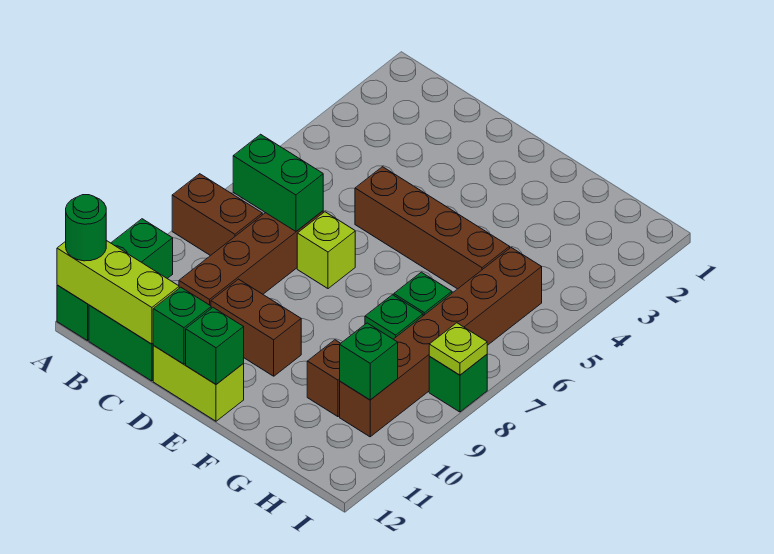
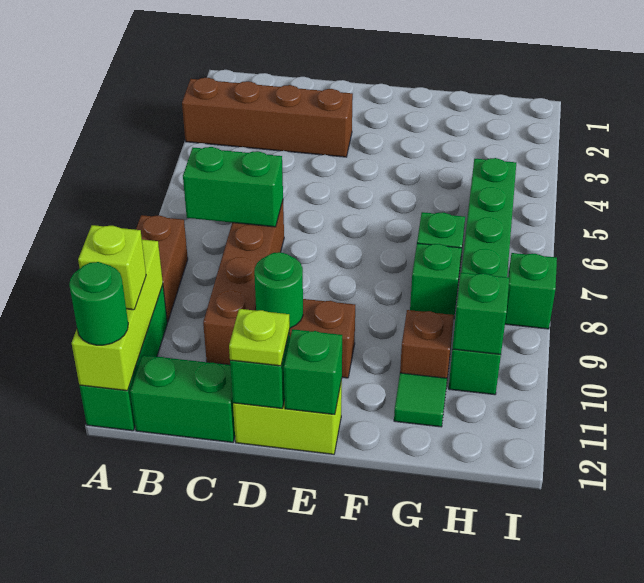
brown 1x2 brick [172,174,262,256] -> brown 1x2 brick turned to [136,215,188,322]
lime 1x3 brick [57,240,179,344] -> lime 1x3 brick turned to [72,240,163,391]
brown 1x4 brick [355,167,510,289] -> brown 1x4 brick moved to [182,78,353,157]
lime 1x1 brick [297,212,355,289] -> lime 1x1 brick moved to [78,225,146,310]
none -> green 1x1 round brick [254,252,303,328]
none -> green 1x1 tile [394,373,447,427]
brown 1x6 brick [340,248,542,437] -> green 1x6 brick [449,158,516,395]
lime 1x1 plate [429,323,487,375] -> lime 1x1 plate moved to [229,309,290,366]

